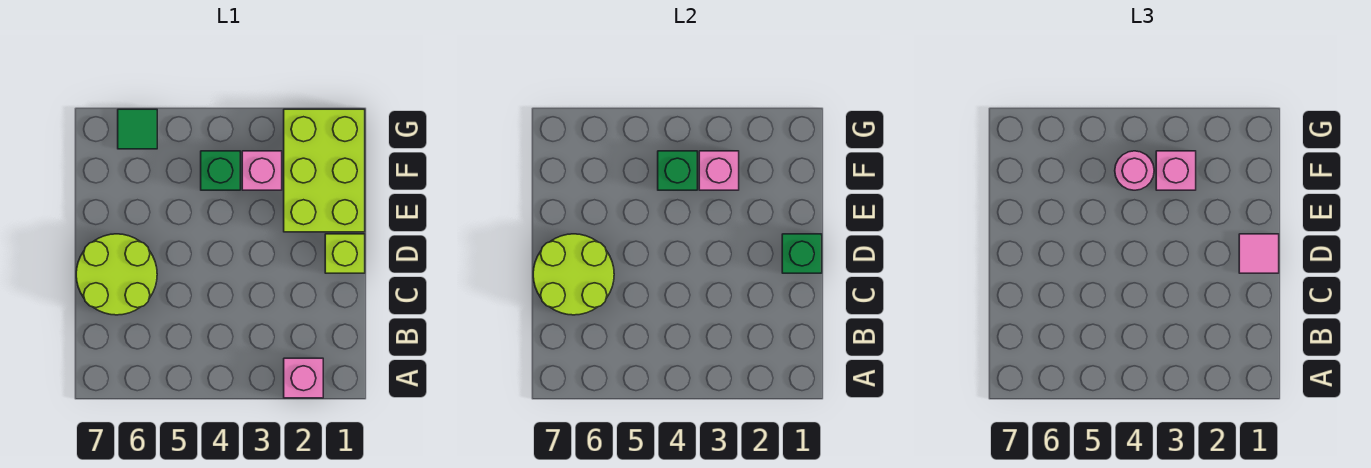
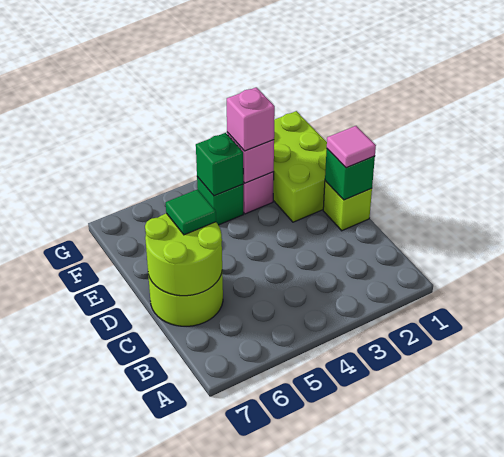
pink 1x1 brick [284,358,323,398] -> none
pink 1x1 round brick [1115,151,1154,190] -> none
green 1x1 tile [118,109,157,149] -> green 1x1 tile moved to [166,189,216,235]

